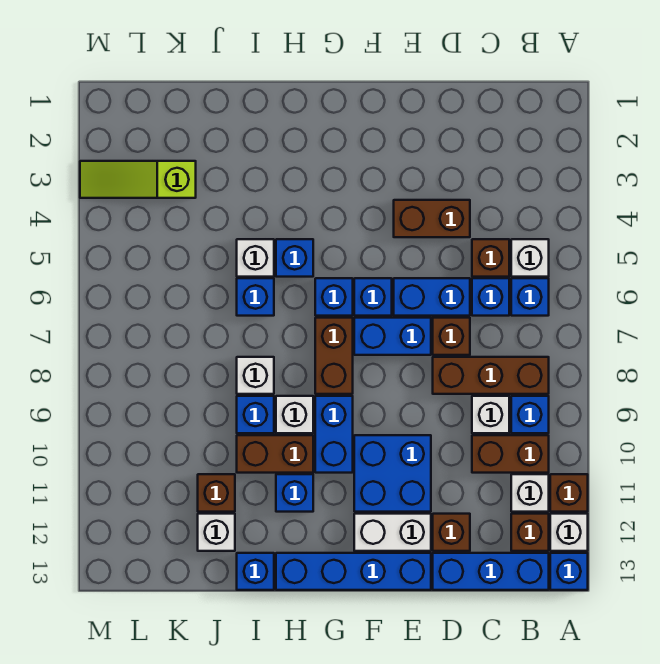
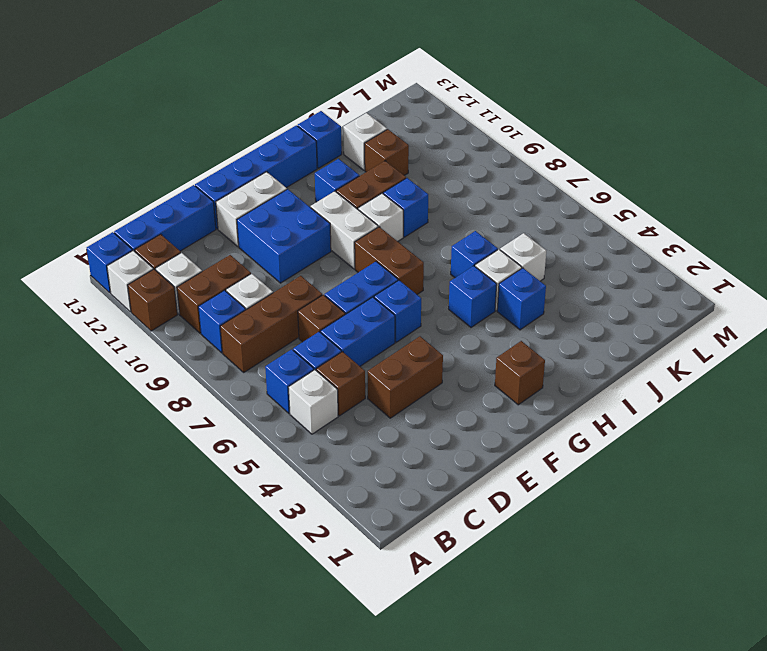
brown 1x1 brick [433,514,470,551] -> brown 1x1 brick moved to [495,341,545,405]
blue 1x1 brick [315,278,353,316] -> blue 1x1 brick moved to [497,268,546,330]
blue 1x2 brick [315,396,353,473] -> white 1x2 brick [311,191,378,269]
white 1x1 brick [237,357,274,394] -> white 1x1 brick moved to [500,233,546,281]
lime 1x3 slope [80,161,196,198] -> none

